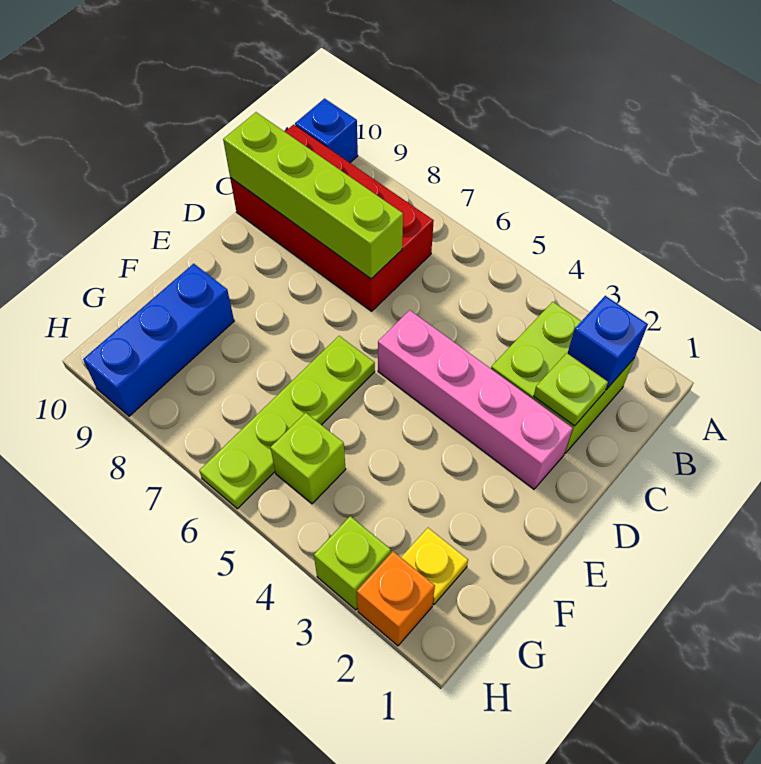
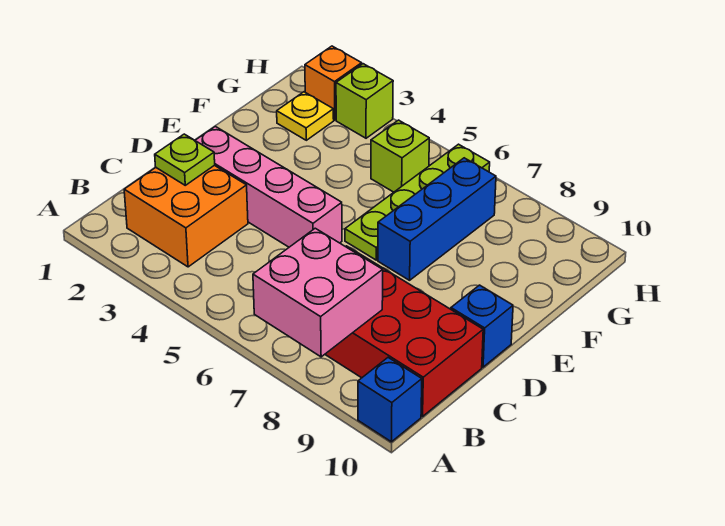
none -> pink 2x2 brick [253,228,383,357]
lime 2x2 brick [491,302,634,453] -> orange 2x2 brick [124,165,248,267]
blue 1x1 brick [568,296,648,390] -> blue 1x1 brick moved to [451,285,513,367]
lime 1x4 brick [223,112,403,279] -> none
blue 1x3 brick [83,264,234,416] -> blue 1x3 brick moved to [378,158,496,280]

